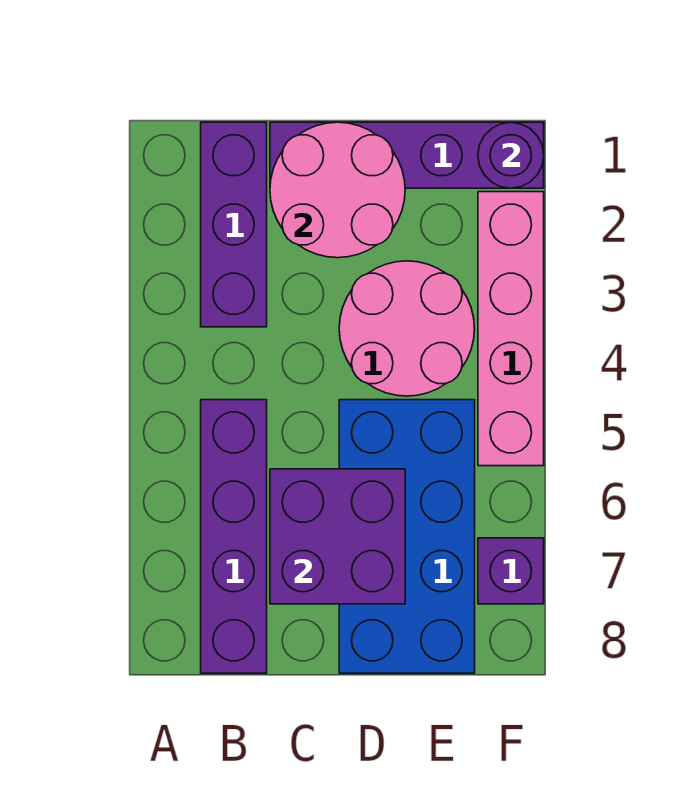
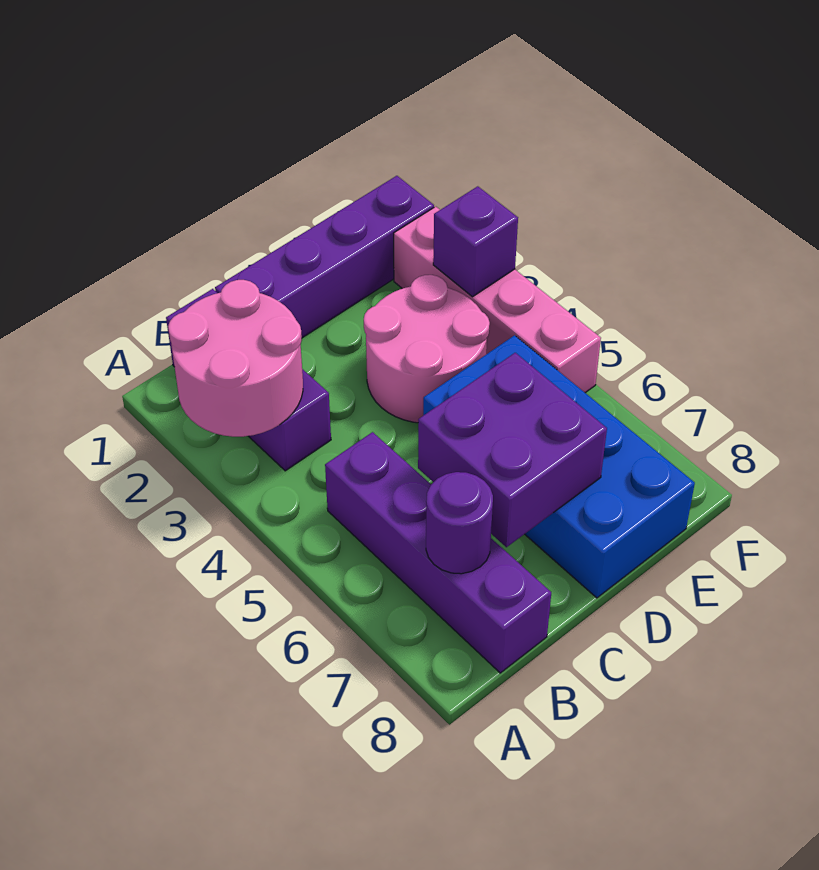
pink 2x2 round brick [270,122,405,258] -> pink 2x2 round brick moved to [168,280,303,437]
purple 1x1 round brick [478,122,544,188] -> purple 1x1 round brick moved to [426,472,493,574]
purple 1x1 brick [478,538,544,604] -> purple 1x1 brick moved to [433,186,518,297]

